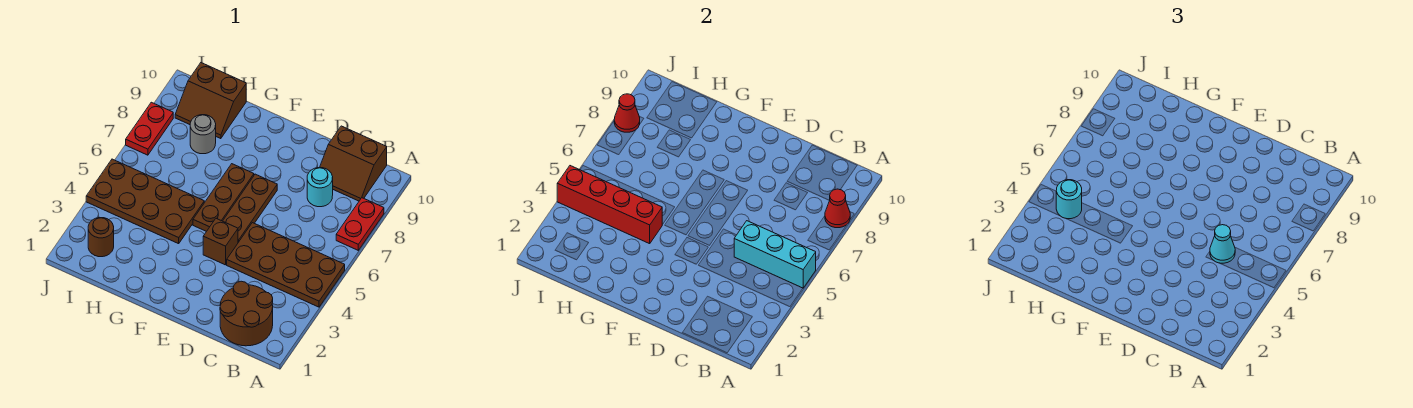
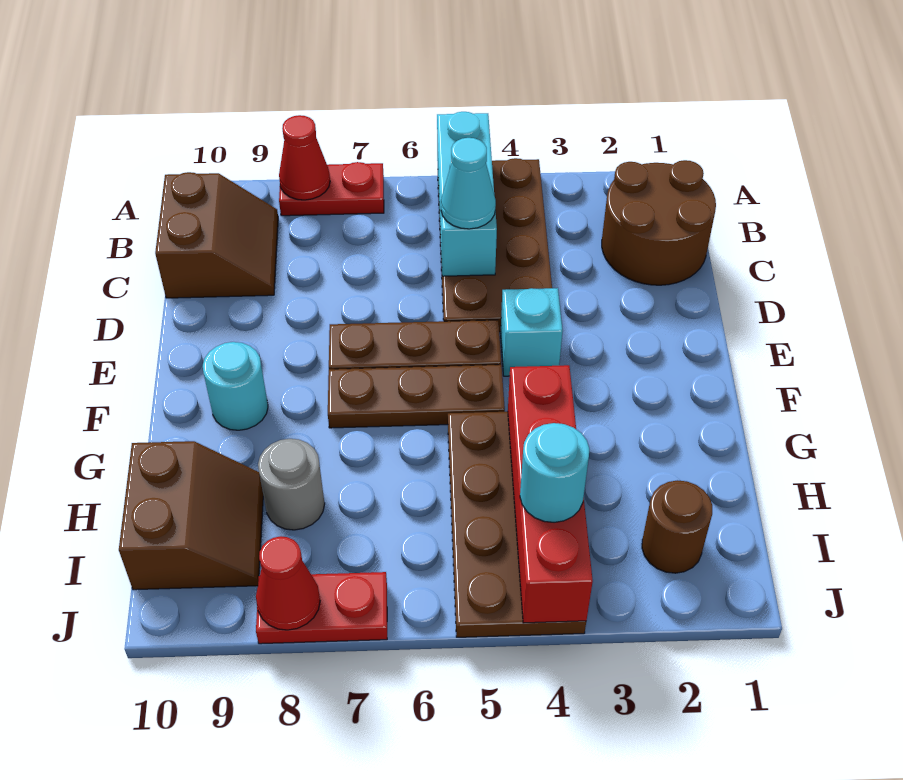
cyan 1x1 round brick [307,168,333,207] -> cyan 1x1 round brick moved to [203,342,268,430]
brown 1x1 brick [203,219,238,265] -> cyan 1x1 brick [501,288,563,376]

